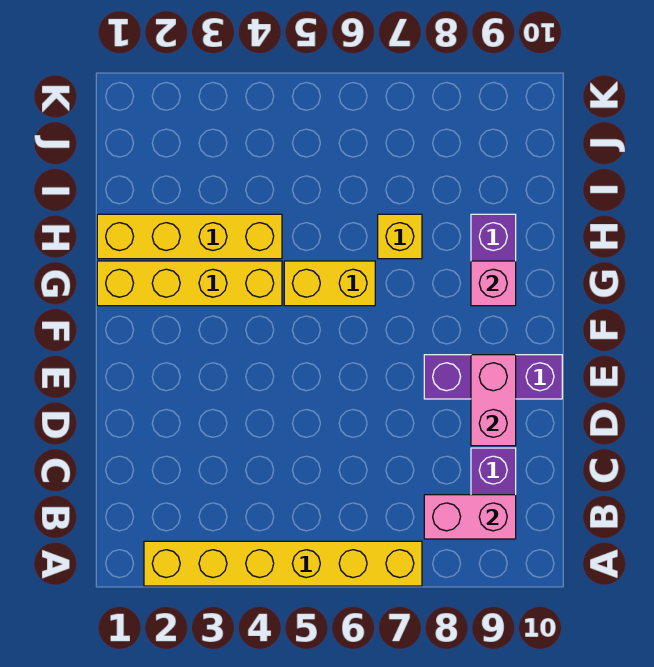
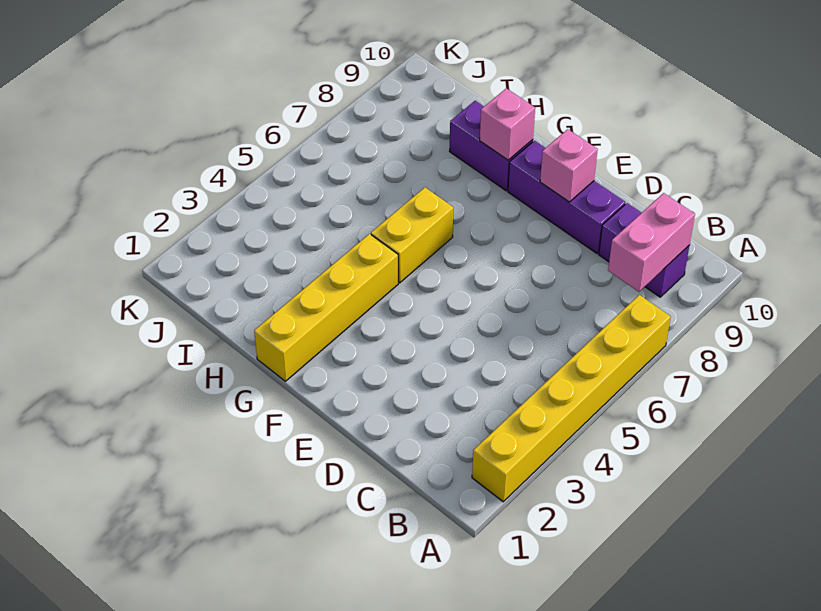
pink 1x2 brick [471,355,516,446] -> pink 1x1 brick [540,129,598,202]
purple 1x3 brick [424,355,562,399] -> purple 1x3 brick turned to [508,141,625,253]
yellow 1x4 brick [97,214,282,259] -> none
yellow 1x1 brick [378,214,422,259] -> none

